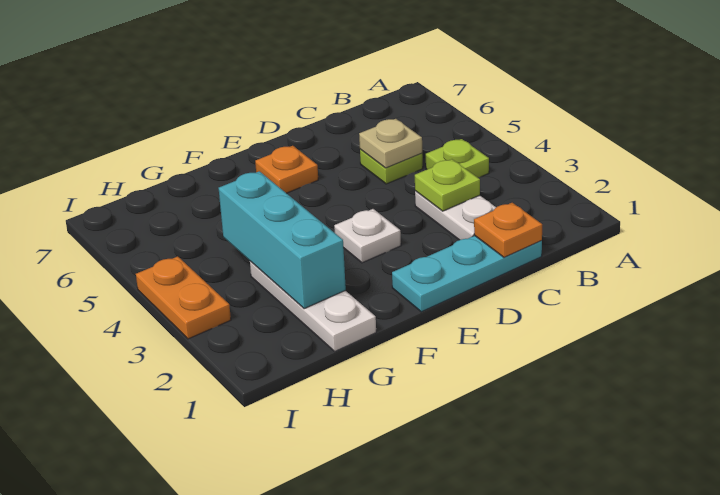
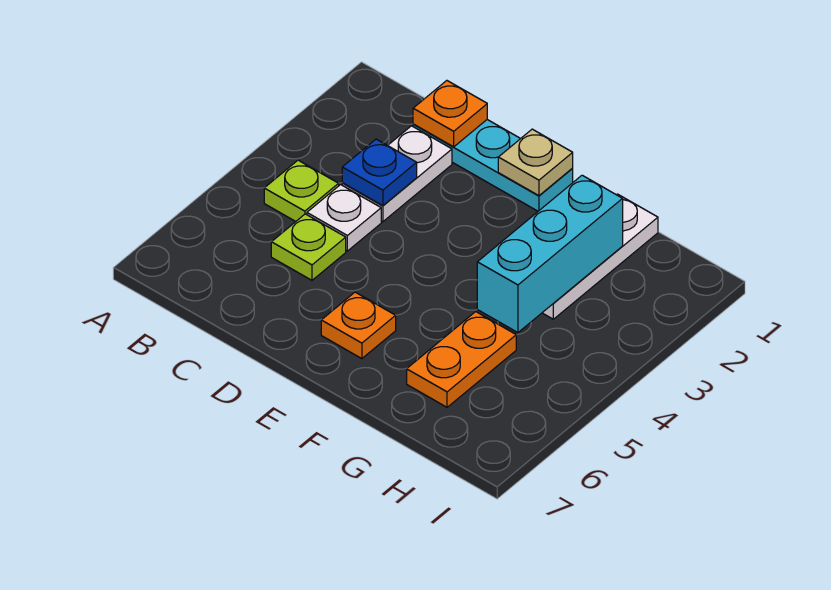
lime 1x1 plate [415,159,480,211] -> blue 1x1 plate [342,139,417,206]
tan 1x1 plate [359,119,422,168] -> tan 1x1 plate moved to [498,129,573,196]
white 1x1 plate [334,209,401,263] -> white 1x1 plate moved to [307,185,381,251]
orange 1x2 plate [136,256,231,339] -> orange 1x2 plate moved to [407,312,516,407]

